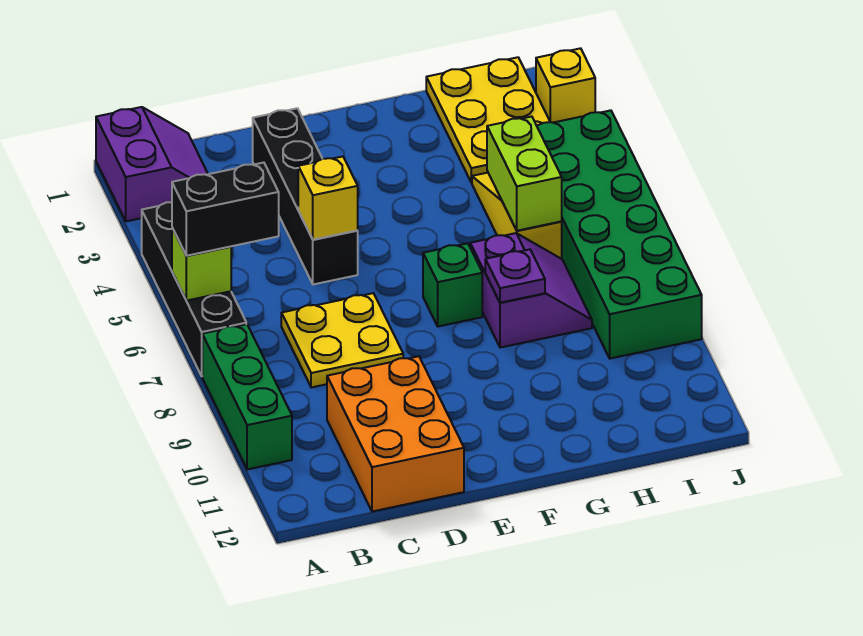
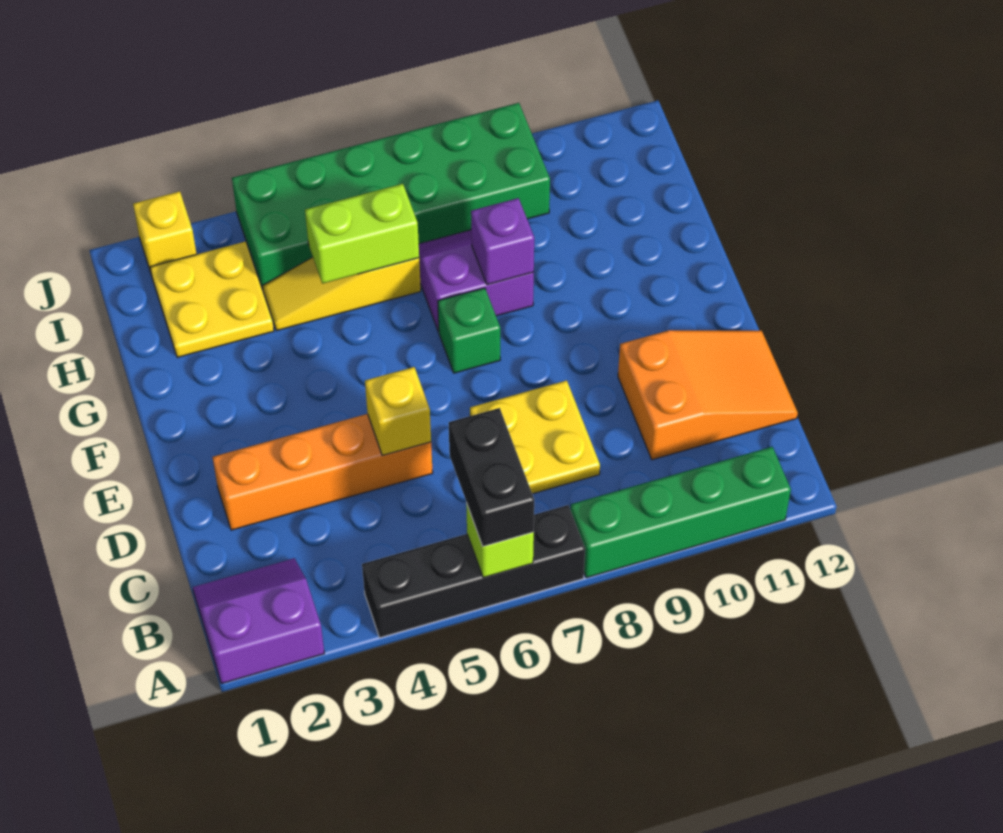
green 1x3 brick [202,324,292,469] -> green 1x4 brick [571,447,791,578]
orange 2x3 brick [327,356,464,511] -> orange 2x3 slope [618,330,798,460]
black 1x4 brick [253,108,358,284] -> orange 1x4 brick [212,414,433,530]
purple 1x1 plate [485,249,545,303] -> purple 1x1 brick [471,198,534,285]
yellow 2x3 plate [426,57,550,183] -> yellow 2x2 plate [150,241,274,358]

